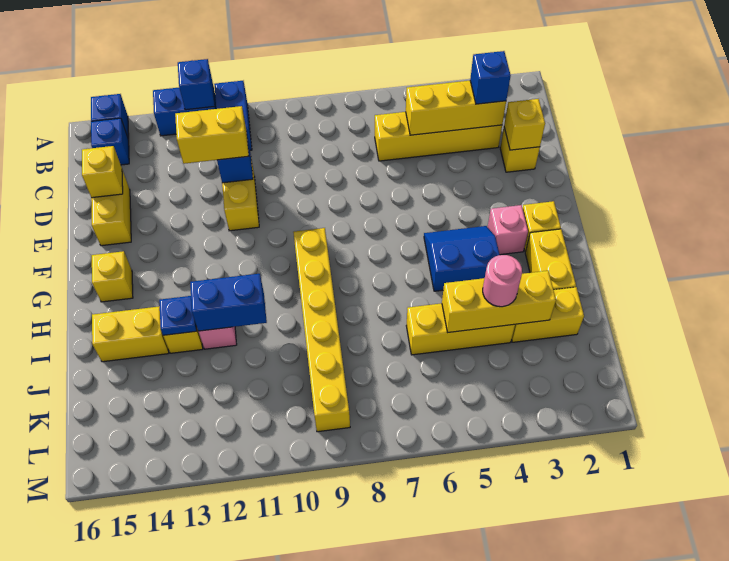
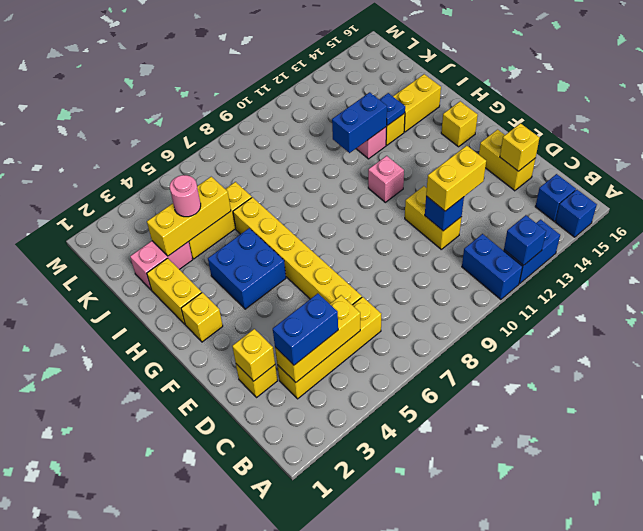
blue 1x1 brick [470,51,511,104] -> blue 1x2 brick [273,293,338,365]
pink 1x1 brick [488,205,528,255] -> pink 1x1 brick moved to [368,156,404,202]
blue 2x2 slope [424,226,499,291] -> blue 2x2 brick [208,228,286,309]
yellow 1x6 brick [293,228,350,432] -> yellow 1x6 brick moved to [233,197,362,305]
yellow 1x2 brick [512,287,584,342] -> pink 1x2 brick [130,241,193,290]

